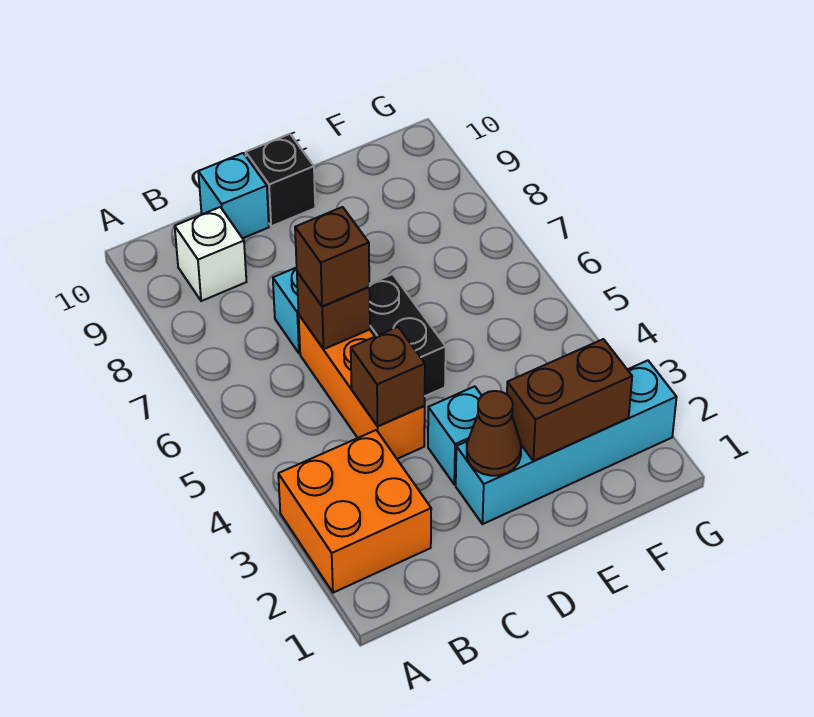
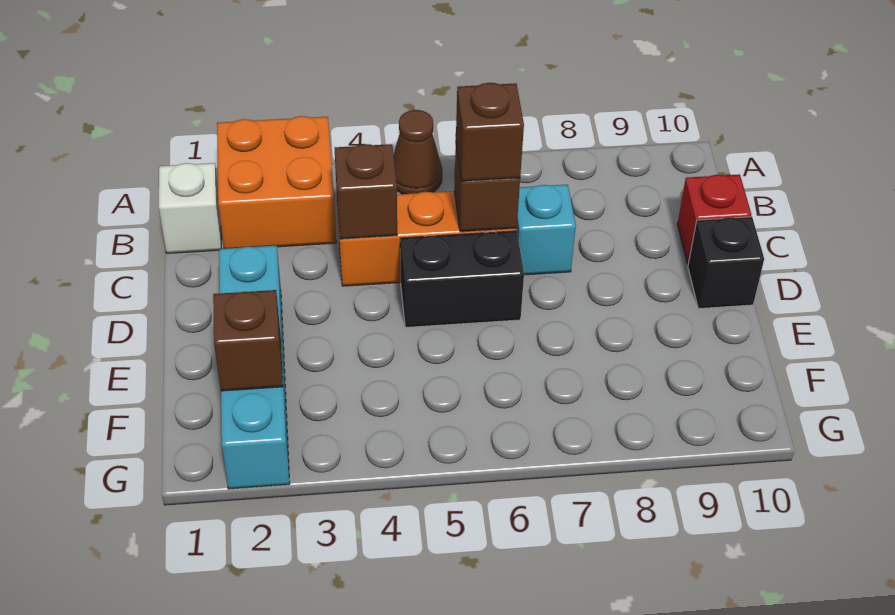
white 1x1 brick [175,207,246,301] -> white 1x1 brick moved to [159,163,221,253]
cyan 1x1 brick [198,153,269,238] -> red 1x1 brick [677,174,751,264]
brown 1x1 cone [467,391,521,476] -> brown 1x1 cone moved to [394,110,442,194]
cyan 1x1 brick [428,386,482,484] -> none
brown 1x2 brick [507,339,632,461] -> brown 1x1 brick [213,290,283,391]

